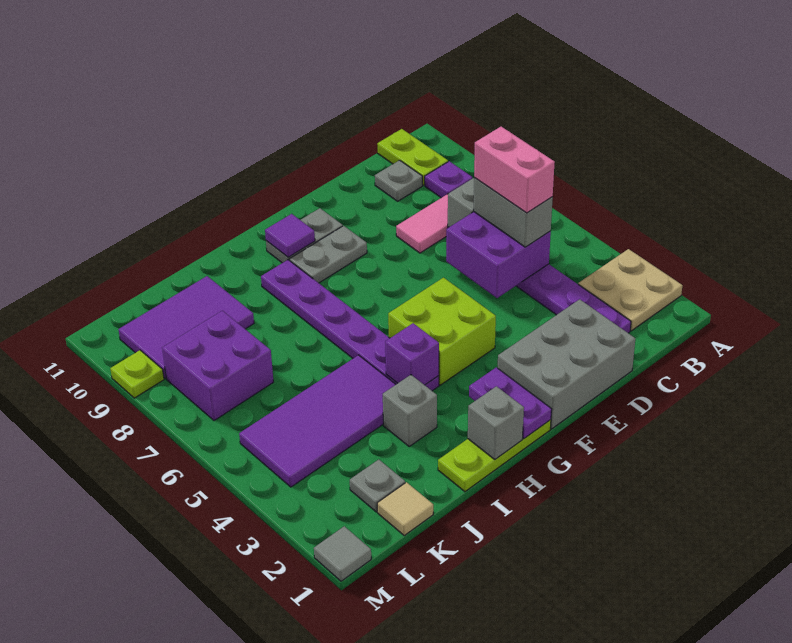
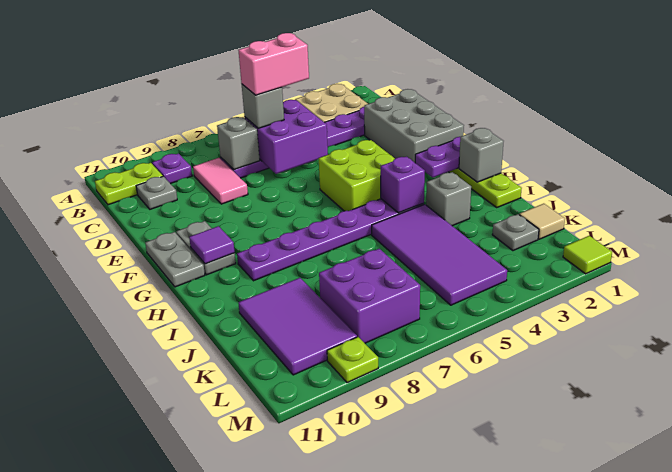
grey 1x2 brick [474,178,553,247] -> grey 1x1 brick [242,84,284,128]
grey 1x2 plate [289,226,367,283] -> grey 1x2 plate moved to [145,232,205,287]
grey 1x1 tile [314,526,371,581] -> lime 1x1 tile [563,236,612,274]

